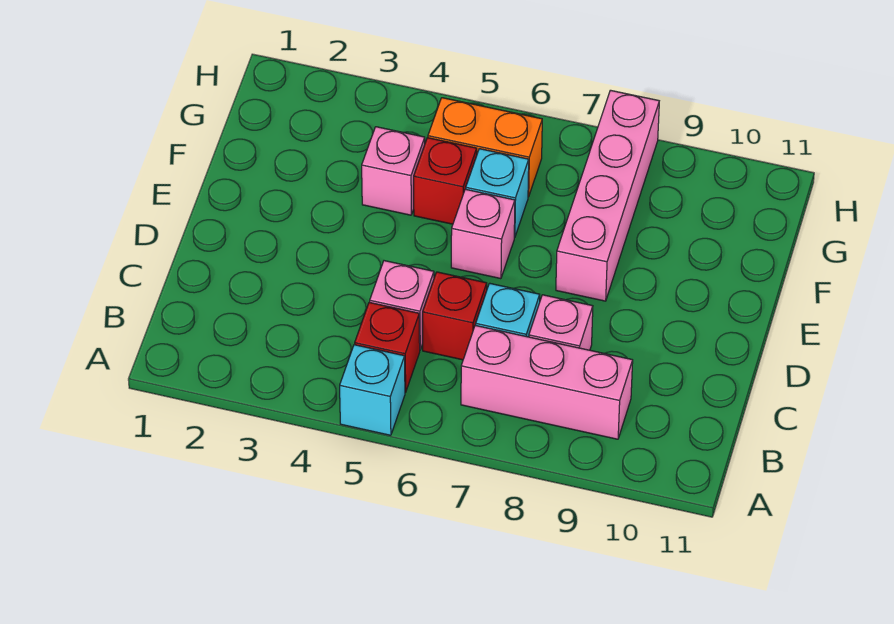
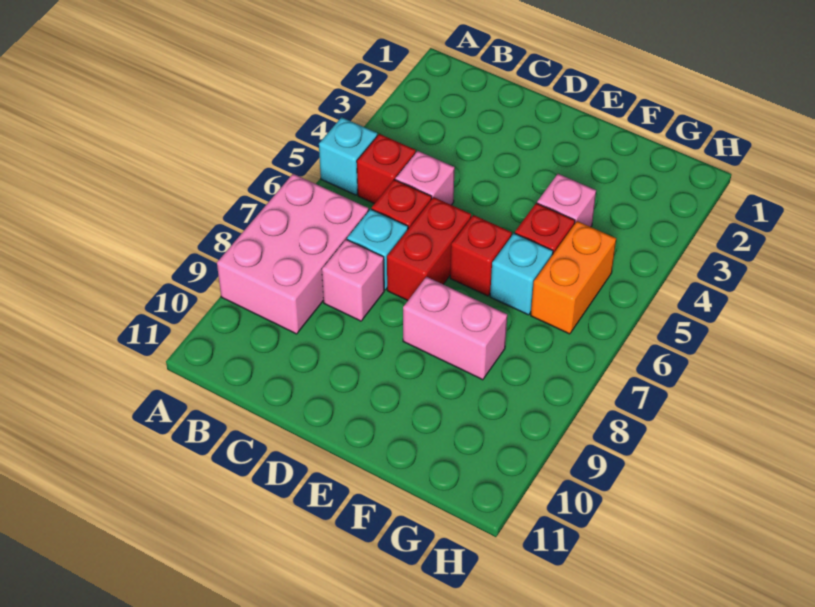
pink 1x3 brick [461,325,633,439] -> pink 2x3 brick [217,174,369,334]
none -> red 1x2 brick [387,197,471,301]
pink 1x1 brick [451,189,515,279] -> red 1x1 brick [450,215,512,296]
pink 1x4 brick [556,90,659,301] -> pink 1x2 brick [403,277,507,380]

